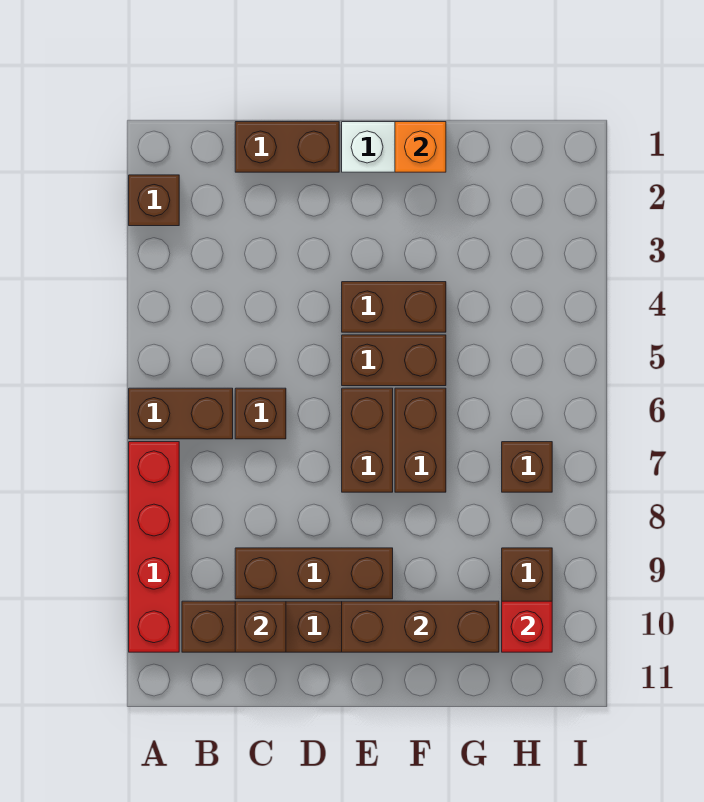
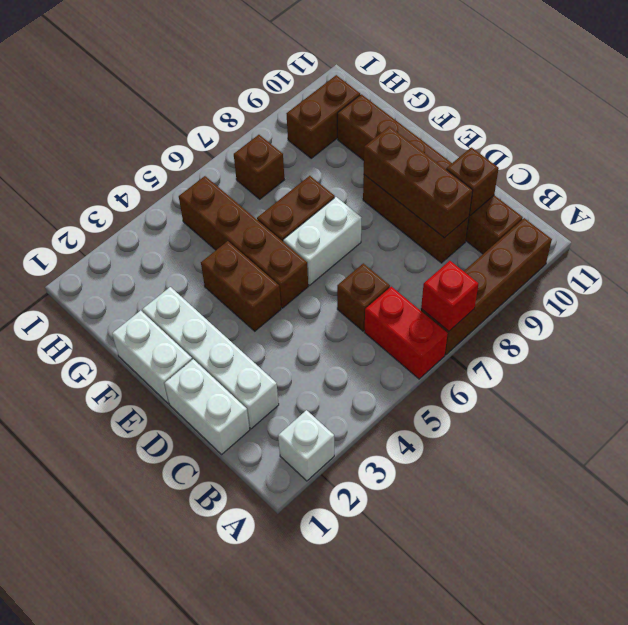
brown 1x1 brick [129,175,179,226] -> white 1x1 brick [278,410,334,481]
brown 1x2 brick [129,388,233,439] -> red 1x2 brick [365,287,448,379]
red 1x4 brick [129,442,179,652] -> brown 1x4 brick [421,218,552,355]
brown 1x2 brick [235,122,339,172] -> white 1x2 brick [164,359,250,454]
none -> white 1x4 brick [142,287,279,429]
brown 1x2 brick [342,335,446,386] -> brown 1x4 brick [179,176,308,308]
brown 1x2 brick [342,388,393,492] -> white 1x2 brick [283,197,361,285]
brown 1x3 brick [342,601,499,652] -> brown 1x3 brick moved to [364,126,473,238]
orange 1x1 brick [395,122,446,172] -> none
red 1x1 brick [502,601,552,652] -> red 1x1 brick moved to [421,261,478,331]

